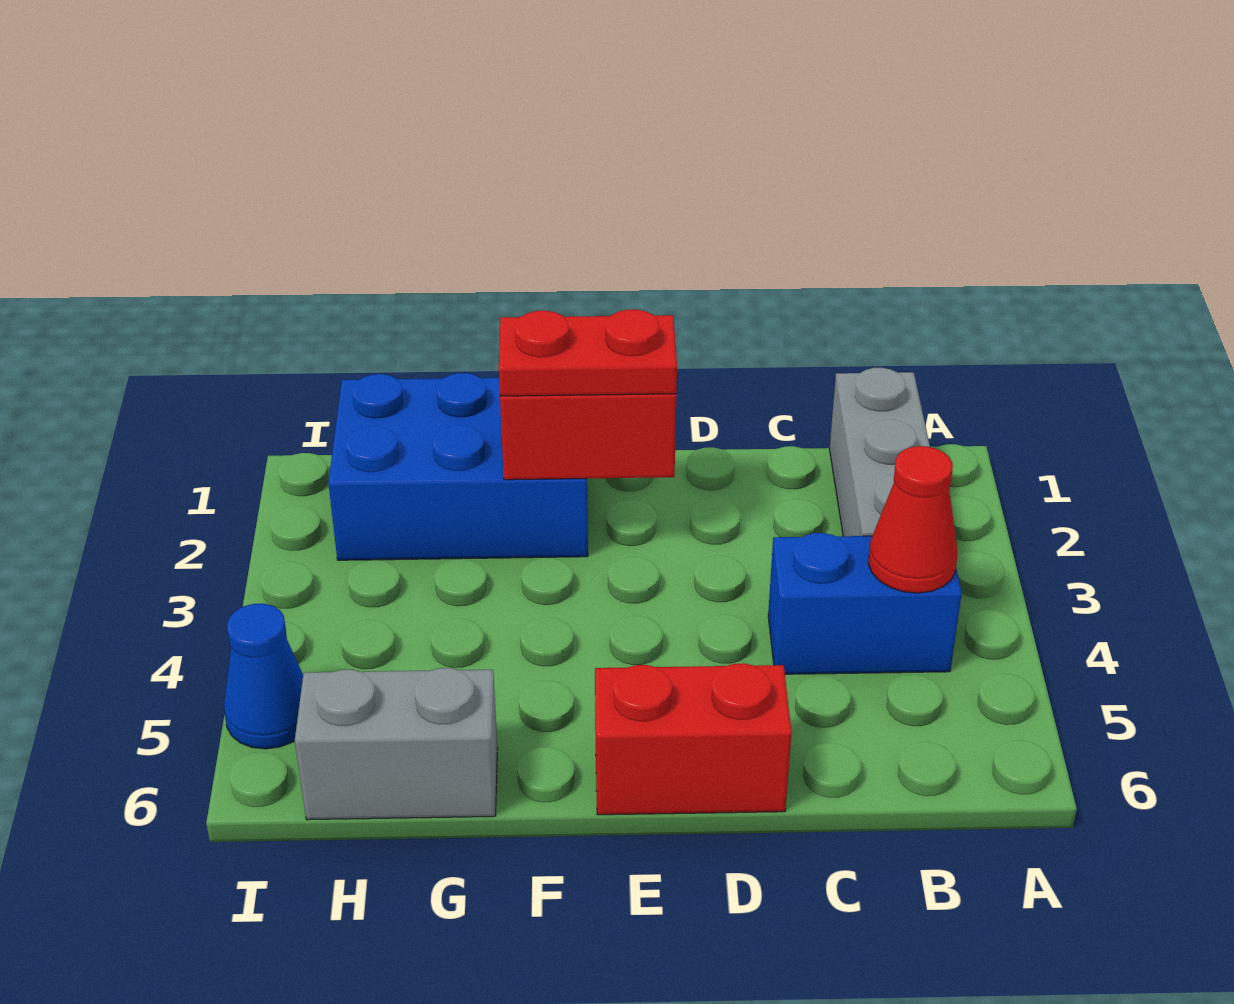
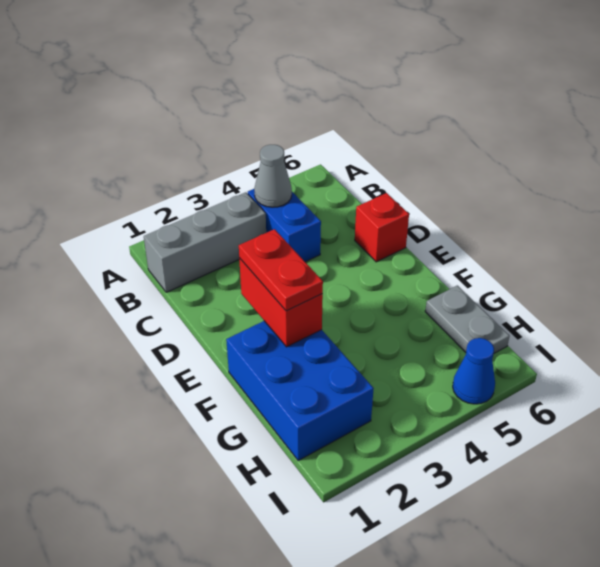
red 1x1 cone [868,446,957,593] -> grey 1x1 cone [254,145,292,207]
red 1x2 brick [595,663,792,815] -> red 1x1 brick [355,193,409,262]
grey 1x2 brick [295,668,498,820] -> grey 1x2 plate [425,286,510,353]

